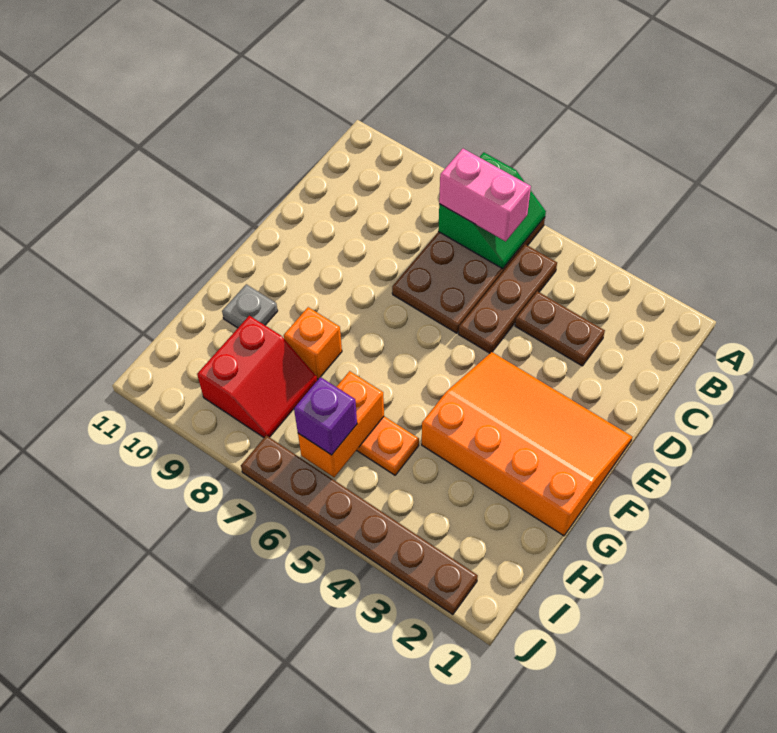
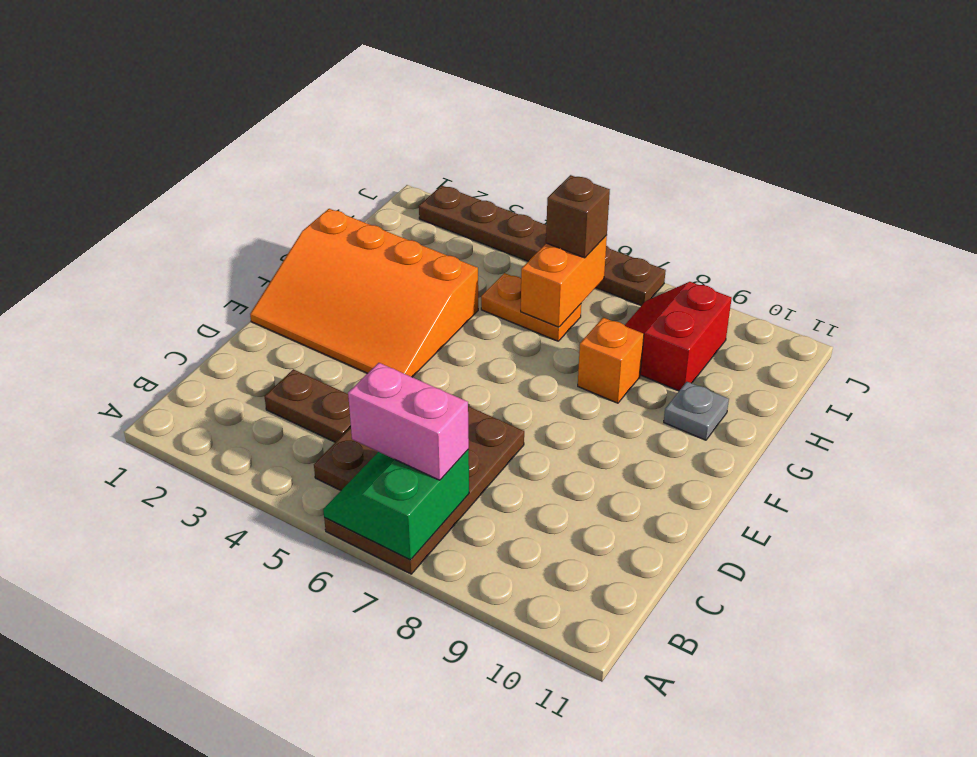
purple 1x1 brick [294,377,357,455] -> brown 1x1 brick [546,175,610,258]

